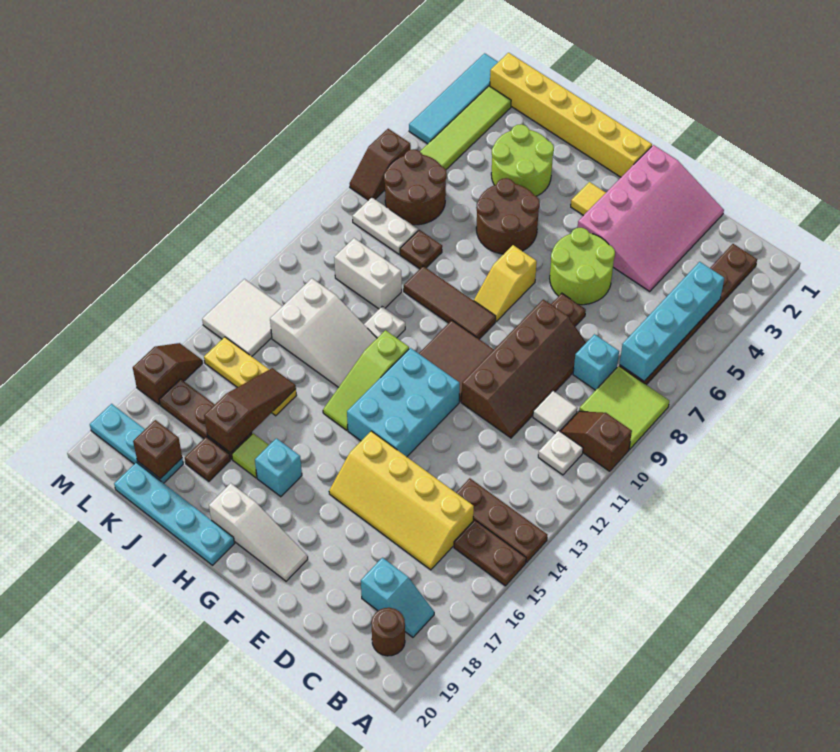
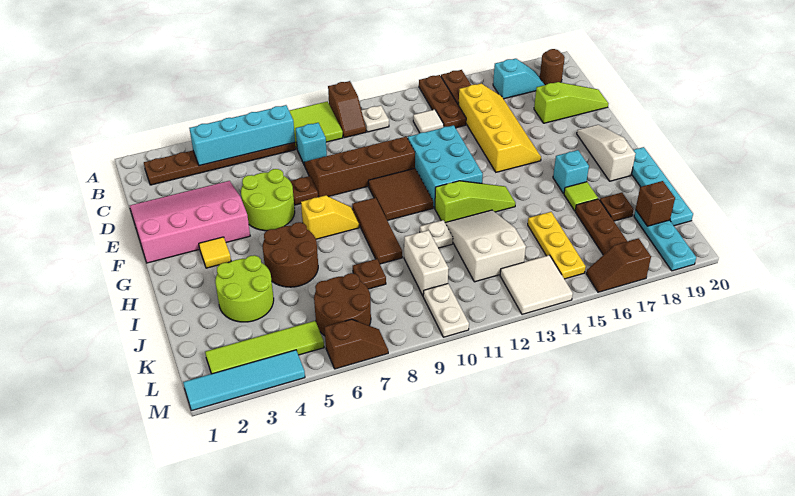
cyan 1x2 slope [361,558,434,637] -> cyan 1x2 slope turned to [493,59,544,99]
white 1x1 tile [533,391,577,433] -> white 1x1 tile moved to [413,109,444,133]
none -> lime 1x3 slope [534,82,609,123]
cyan 2x3 brick [347,348,460,457] -> cyan 2x3 brick turned to [408,125,483,208]
yellow 1x6 brick [490,53,652,177] -> none
brown 1x3 slope [204,368,296,453] -> none
white 1x2 plate [353,197,418,254] -> white 1x2 plate moved to [423,284,469,337]

